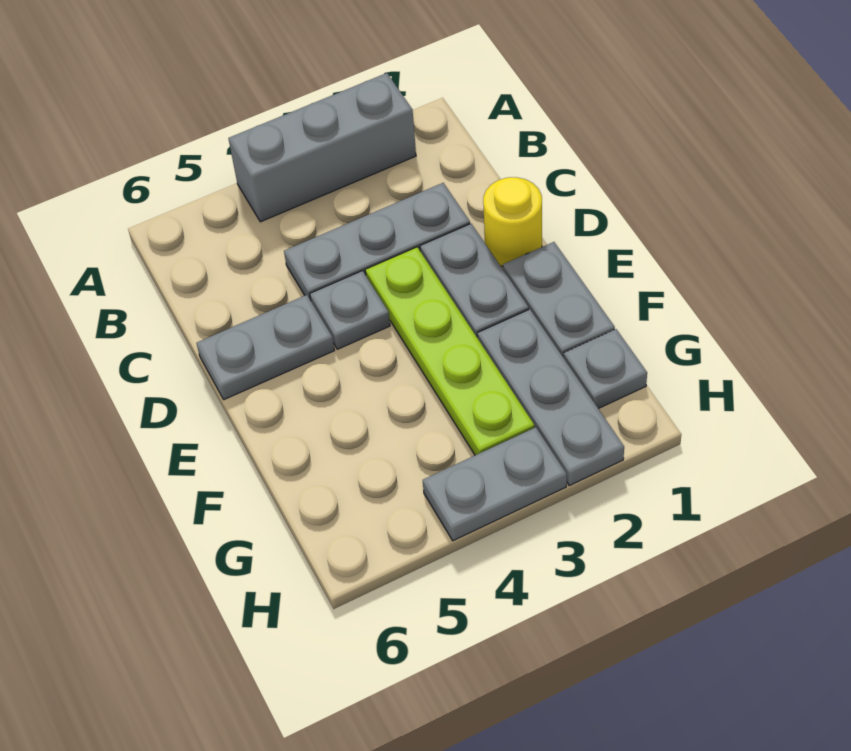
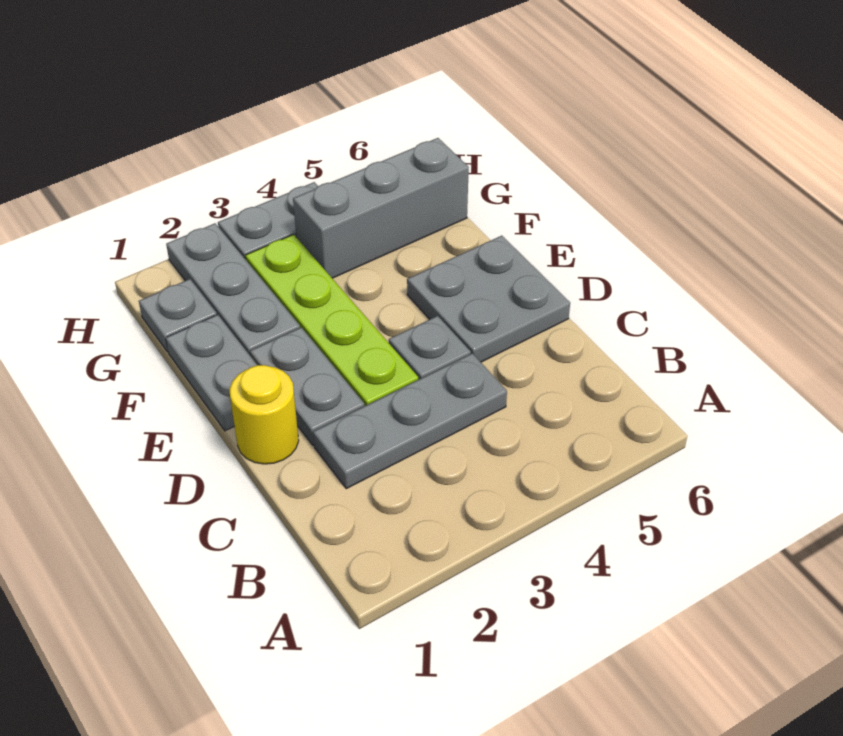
grey 1x3 brick [228,73,416,222] -> grey 1x3 brick moved to [293,138,469,278]
grey 1x2 plate [197,295,334,400] -> grey 2x2 plate [407,236,570,362]

